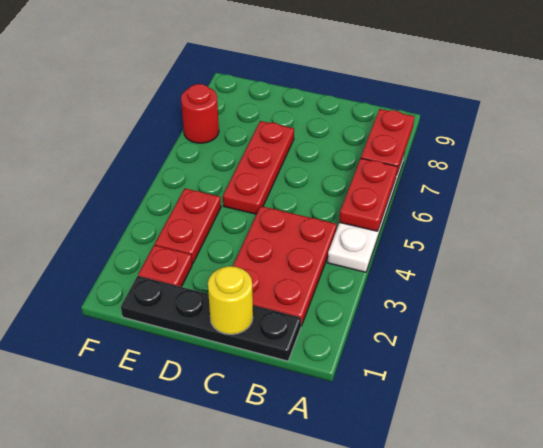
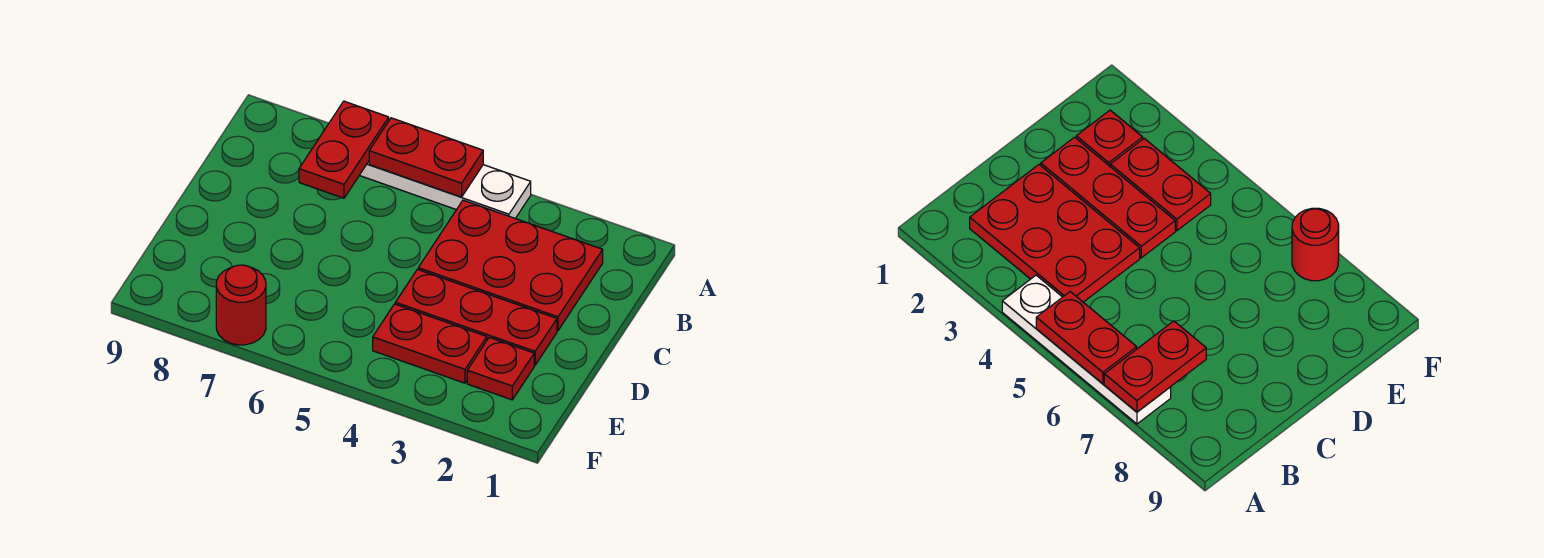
red 1x2 plate [361,109,414,175] -> red 1x2 plate turned to [299,101,389,198]
black 1x4 plate [121,276,301,361] -> none
yellow 1x1 round brick [208,266,253,334] -> none
red 1x3 plate [223,121,294,214] -> red 1x3 plate moved to [395,269,557,365]

